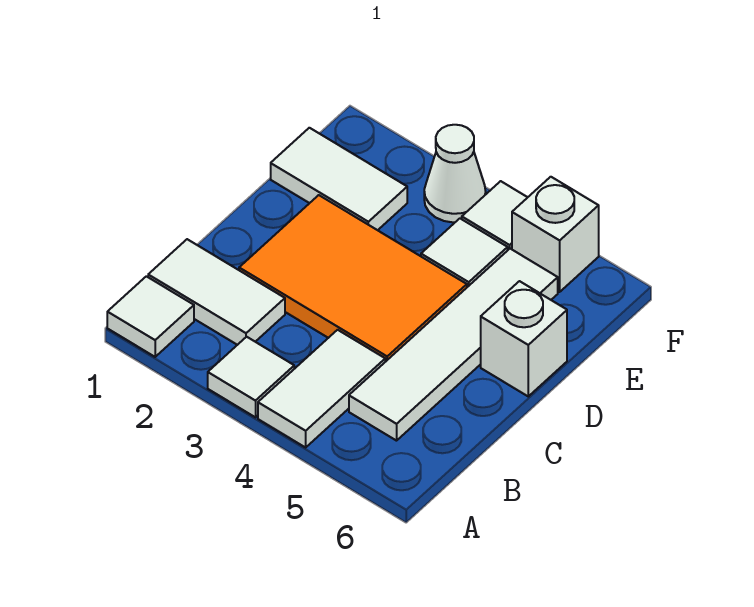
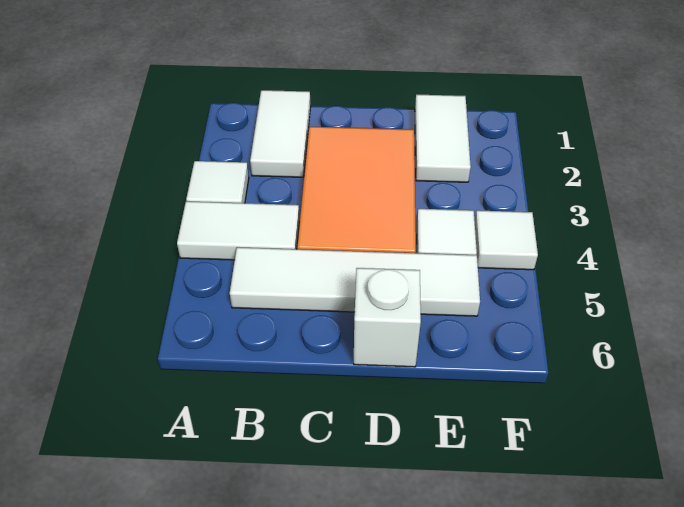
white 1x1 tile [107,276,194,357] -> none
white 1x1 cone [424,125,486,222] -> none
white 1x1 brick [512,177,599,292] -> none

